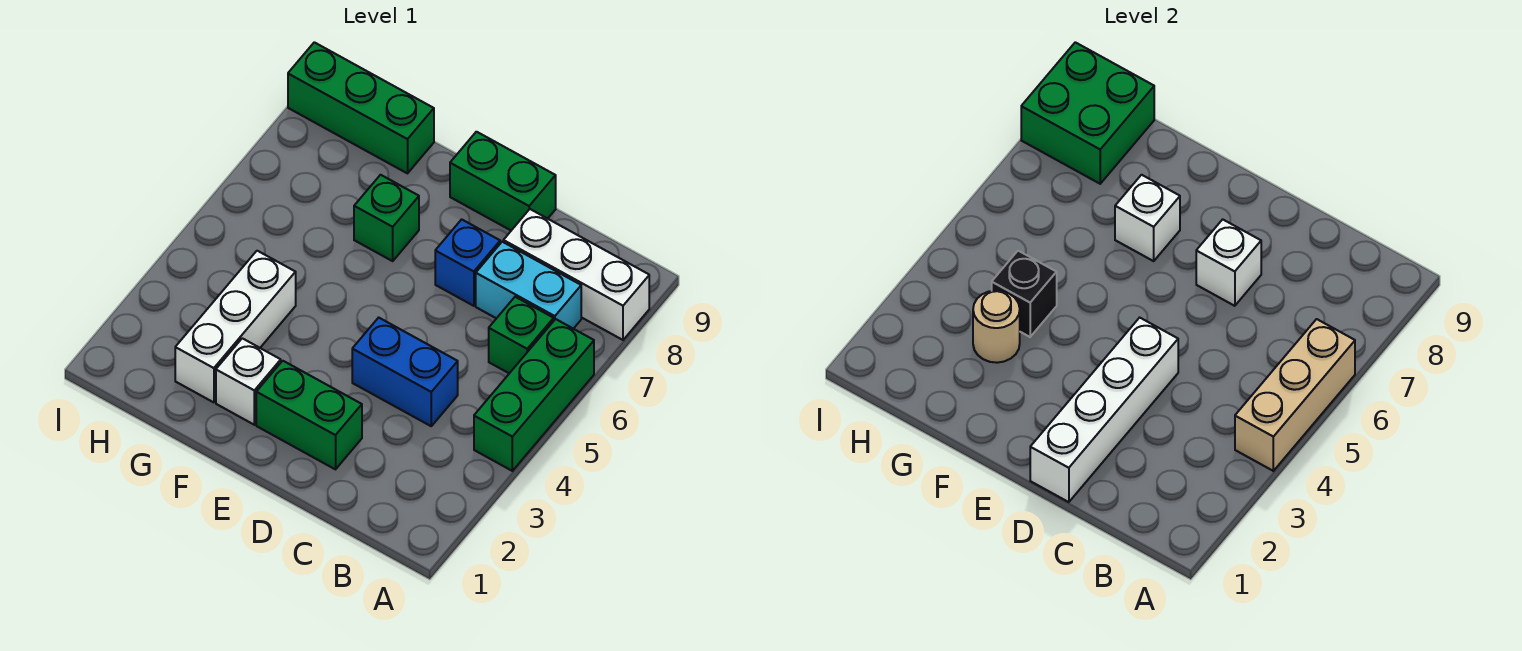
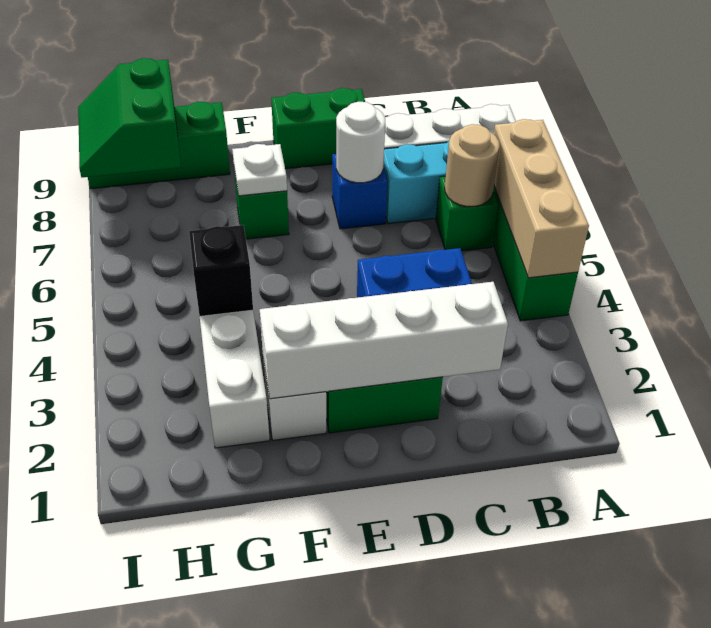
white 1x4 brick [1030,318,1178,502] -> white 1x4 brick turned to [260,282,508,399]
white 1x1 brick [1196,219,1261,306] -> white 1x1 round brick [336,102,385,183]
white 1x1 brick [1115,175,1180,261] -> white 1x1 plate [232,144,287,196]
tan 1x1 round brick [973,291,1020,363] -> tan 1x1 round brick moved to [445,124,500,206]
green 2x2 brick [1021,42,1154,184] -> green 2x2 slope [78,58,181,177]

